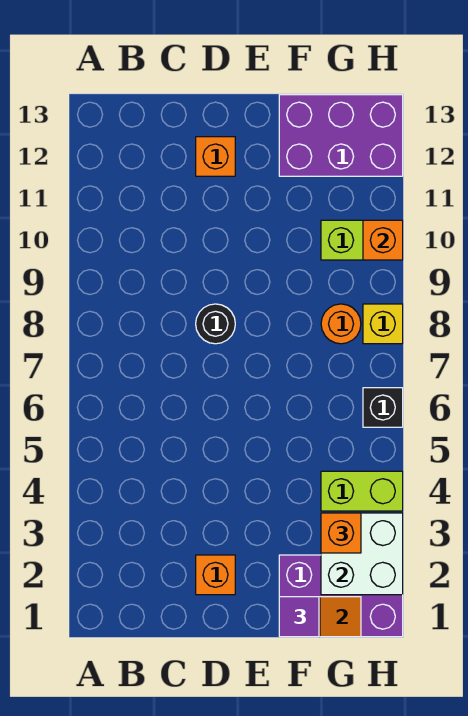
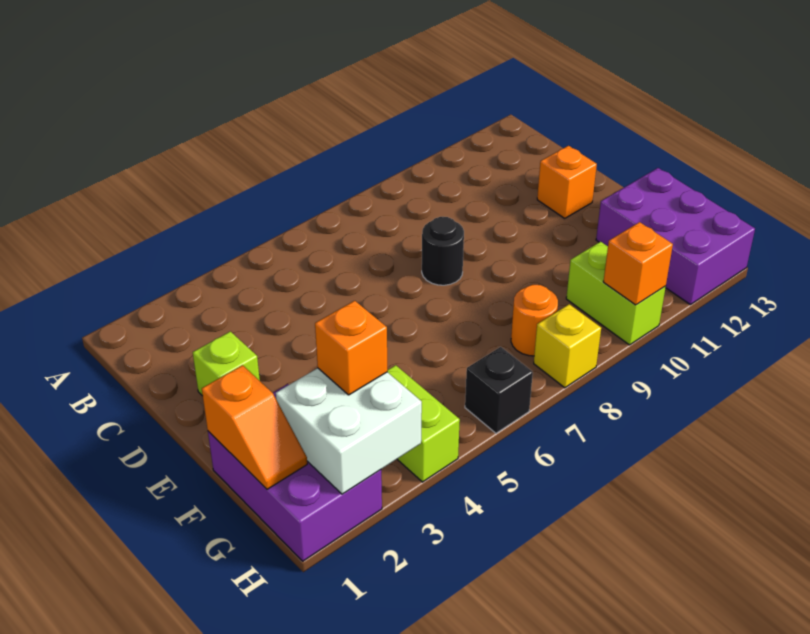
orange 1x1 brick [196,555,235,595] -> lime 1x1 brick [193,331,260,396]
purple 1x1 tile [279,597,319,637] -> none

